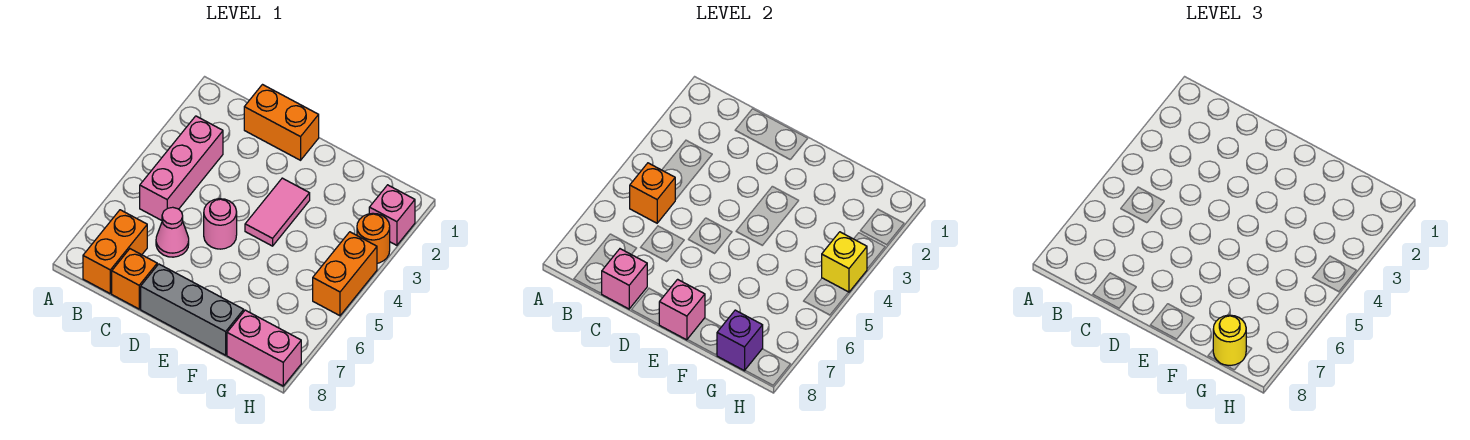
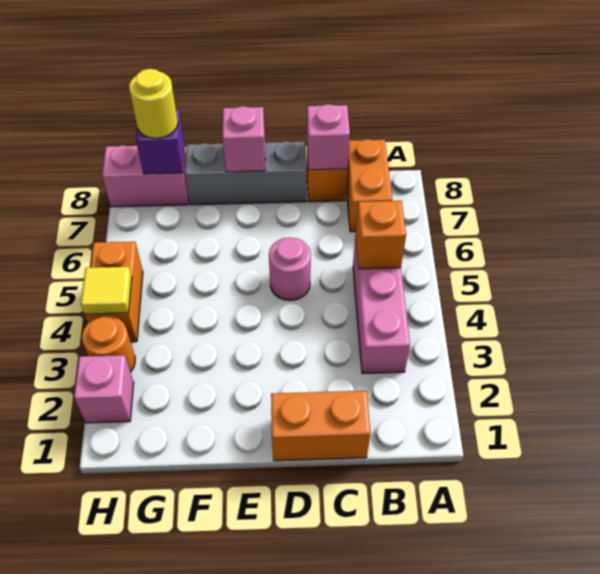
pink 1x1 cone [156,207,189,257] -> none
pink 1x2 tile [245,178,310,246] -> none
yellow 1x1 brick [822,232,867,292] -> yellow 1x1 tile [81,267,132,314]

